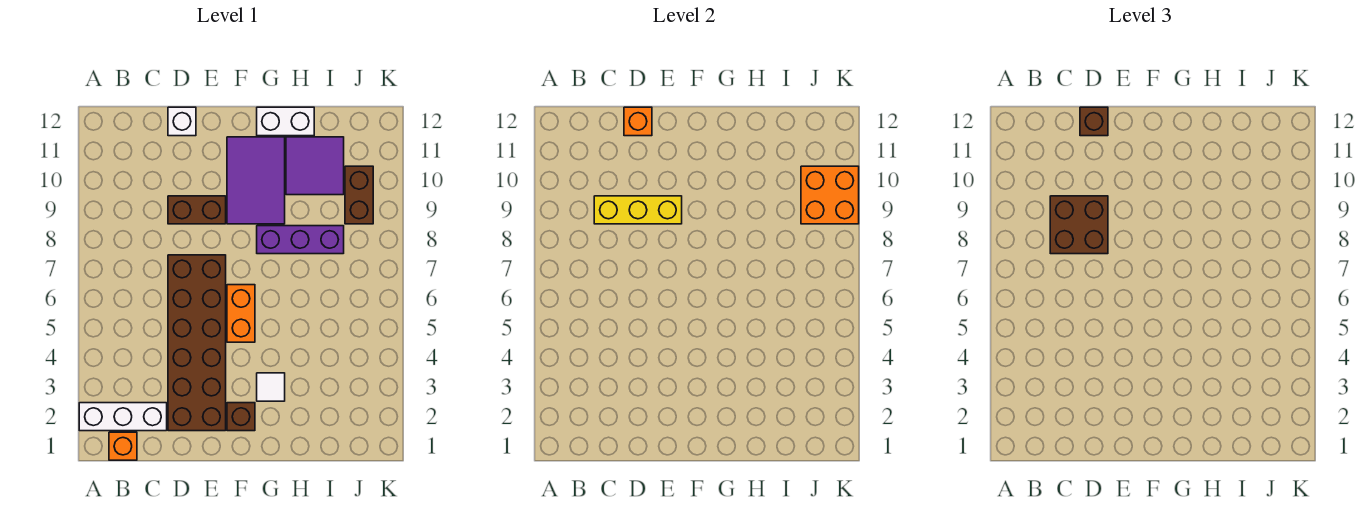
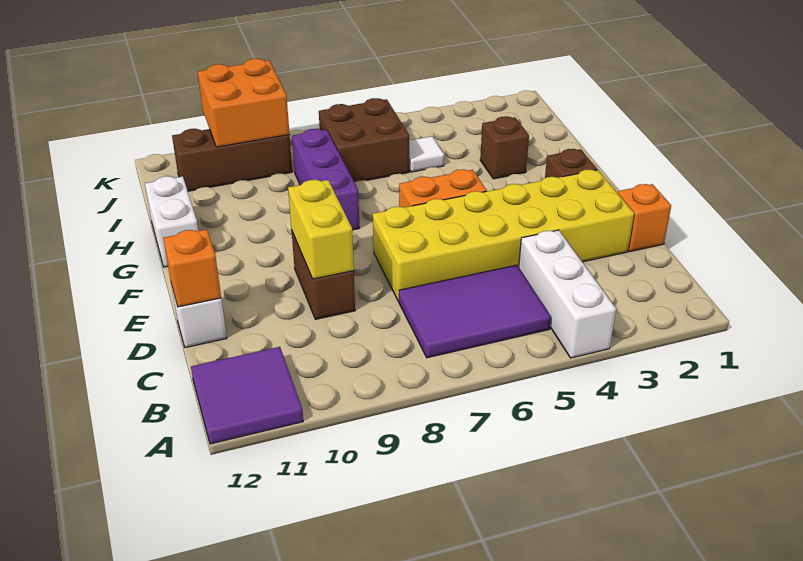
white 1x3 brick [79,403,167,431] -> white 1x3 brick moved to [519,230,616,358]
orange 1x1 brick [109,432,137,460] -> orange 1x1 brick moved to [618,184,671,252]
brown 2x2 brick [1050,196,1108,254] -> brown 2x2 brick moved to [319,98,409,182]
yellow 1x3 brick [594,196,682,224] -> yellow 1x2 brick [288,180,354,279]
brown 2x6 brick [168,255,226,431] -> yellow 2x6 brick [373,170,634,302]
brown 1x1 brick [1080,107,1108,136] -> brown 1x1 brick moved to [480,116,529,179]
purple 2x3 tile [227,137,285,224] -> purple 2x3 tile moved to [399,265,551,358]
white 1x1 tile [257,373,285,401] -> white 1x1 tile moved to [409,136,444,172]
purple 2x2 tile [286,137,344,195] -> purple 2x2 tile moved to [191,347,303,444]
brown 1x2 brick [345,166,373,224] -> brown 1x3 brick [172,129,292,191]

